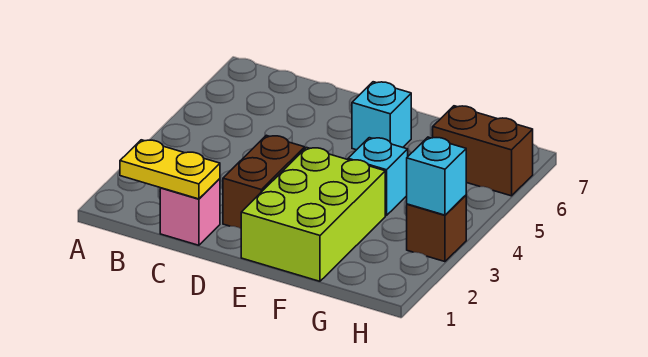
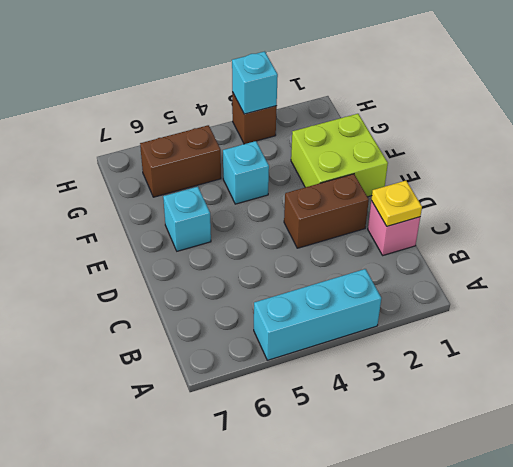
none -> cyan 1x3 brick [254,269,381,360]
yellow 1x2 plate [120,140,220,199] -> yellow 1x1 plate [371,181,422,226]
lime 2x3 brick [241,148,385,281] -> lime 2x2 brick [291,114,388,197]
brown 1x2 brick [433,106,533,196] -> brown 1x2 brick turned to [140,125,221,197]

